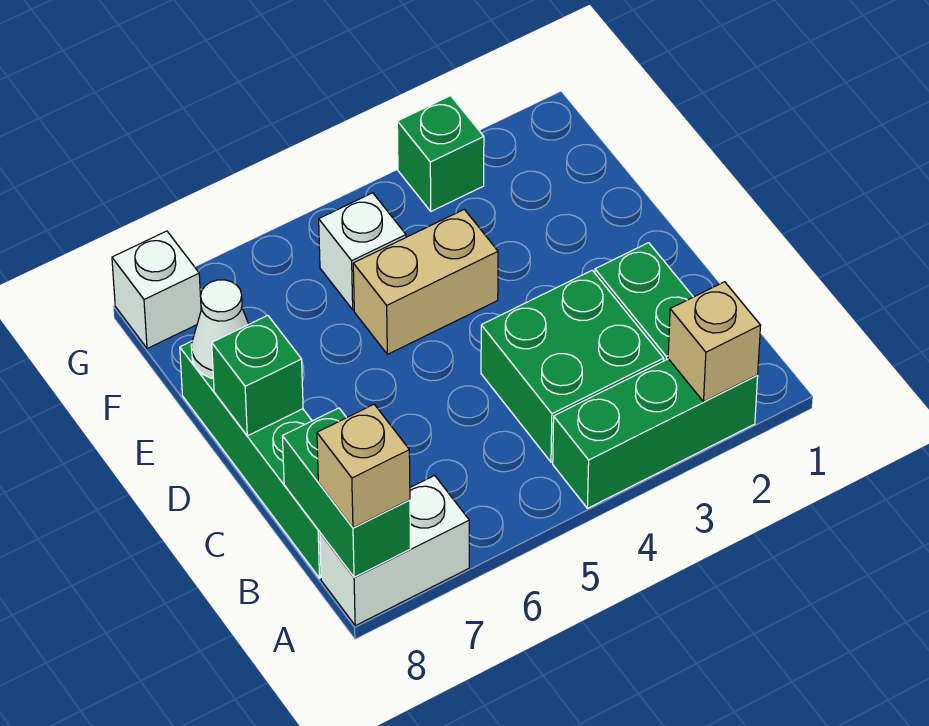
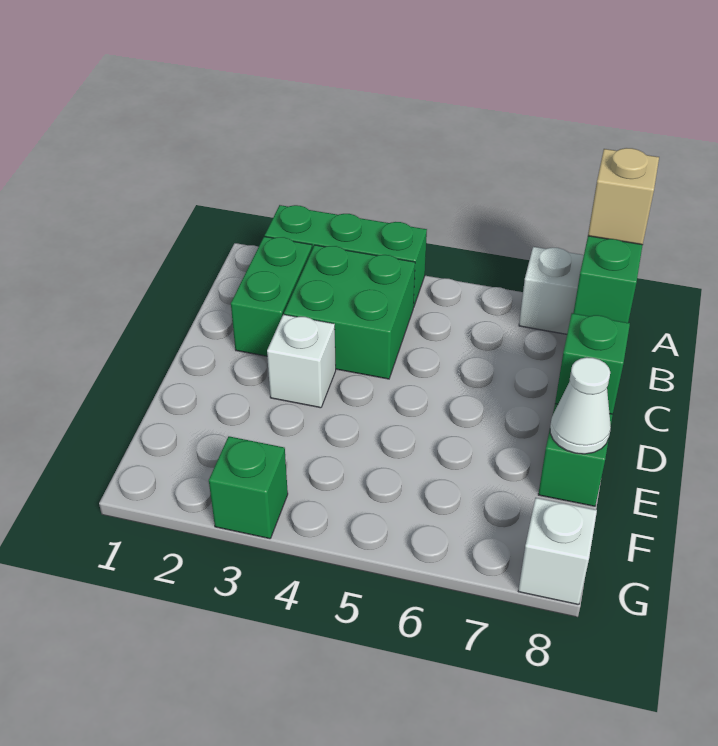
tan 1x1 brick [668,282,761,402] -> none
tan 1x2 brick [353,209,498,354] -> none
white 1x1 brick [319,193,406,310] -> white 1x1 brick moved to [267,315,336,408]

